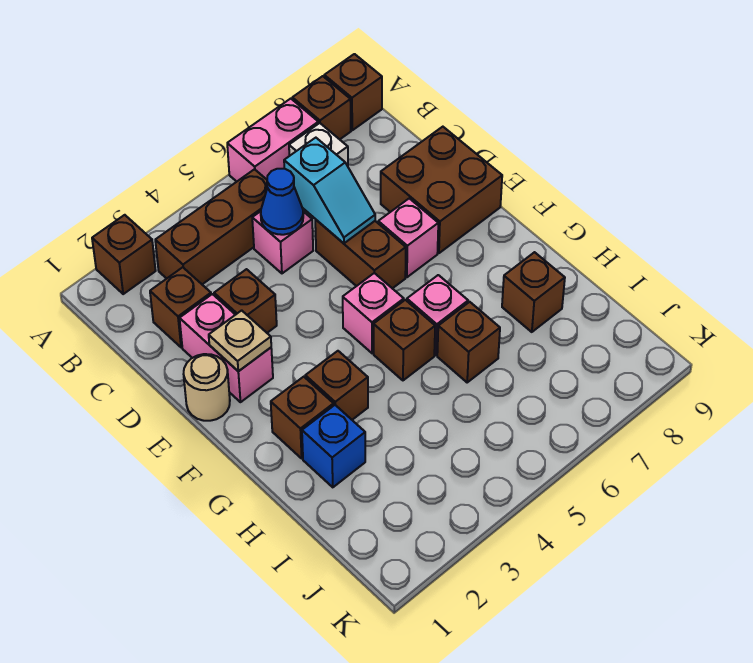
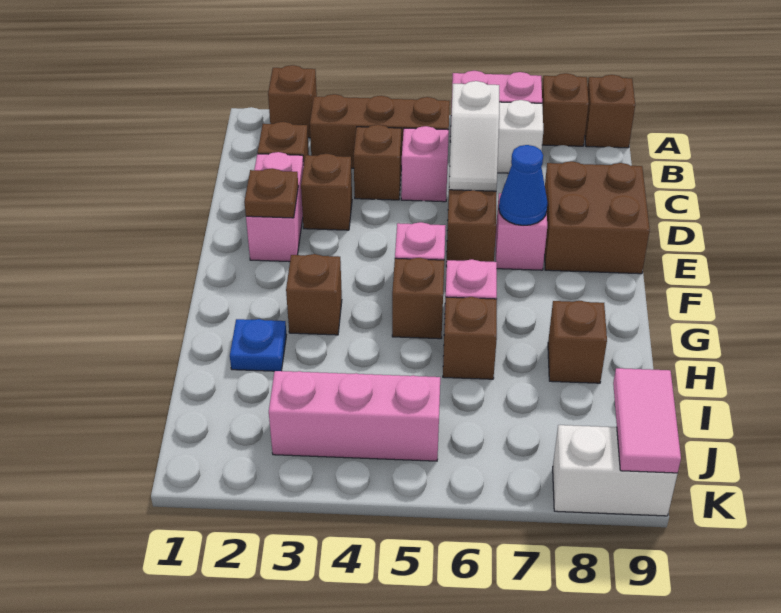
blue 1x1 cone [261,169,303,235] -> blue 1x1 cone moved to [499,145,548,225]
cyan 1x2 slope [284,138,375,243] -> white 1x2 slope [449,81,499,191]
tan 1x1 round brick [184,354,230,421] -> none
tan 1x1 plate [209,310,271,371] -> brown 1x1 plate [244,168,298,218]
brown 1x1 brick [271,377,334,458] -> brown 1x1 brick moved to [354,125,401,200]
blue 1x1 brick [302,405,365,487] -> blue 1x1 plate [230,319,286,371]
none -> pink 1x3 brick [269,371,440,461]
none -> pink 1x2 tile [613,368,681,473]
none -> white 1x2 brick [553,425,678,516]

